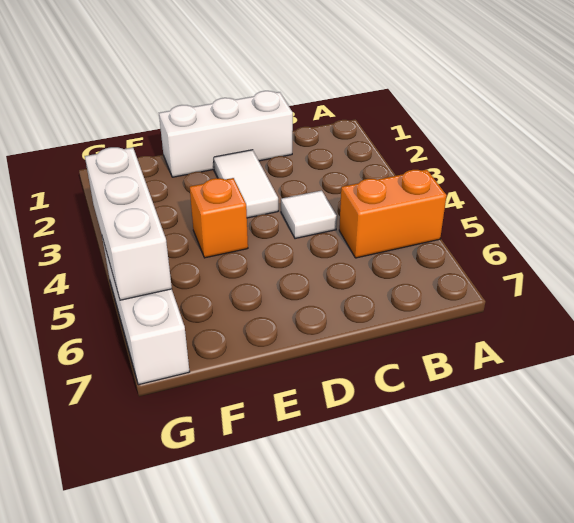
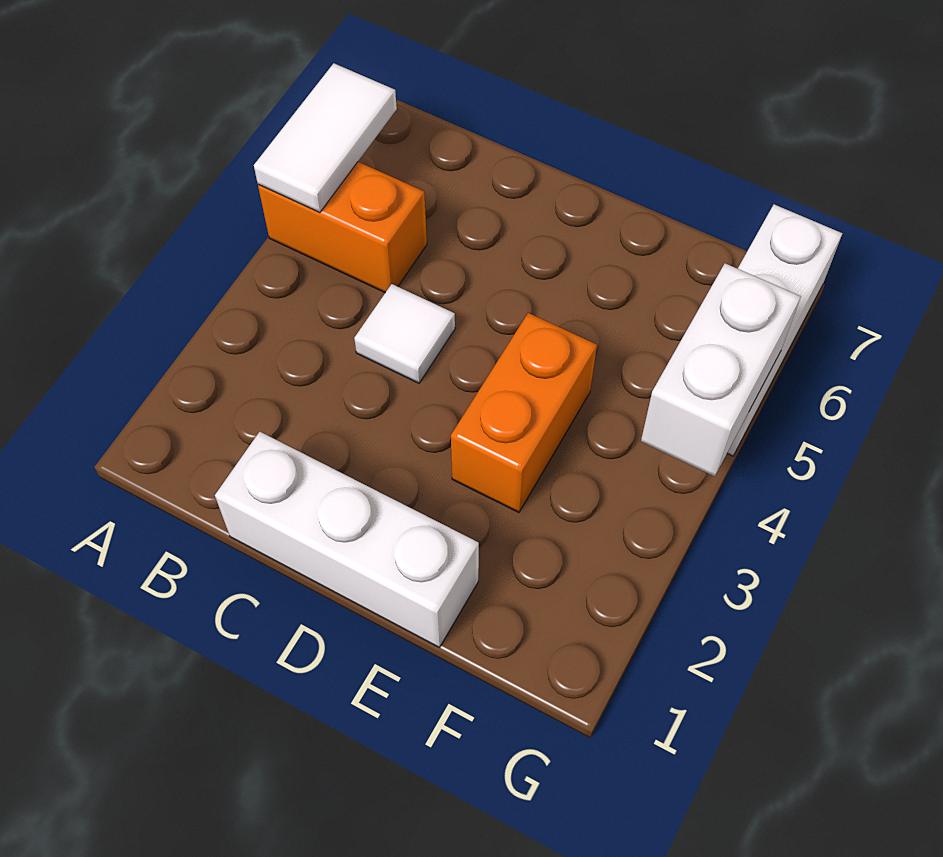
white 1x2 tile [214,150,278,218] -> white 1x2 tile moved to [254,63,397,213]
orange 1x1 brick [190,178,248,258] -> orange 1x2 brick [451,313,597,512]
white 1x3 brick [85,147,172,300] -> white 1x2 brick [641,263,801,476]

